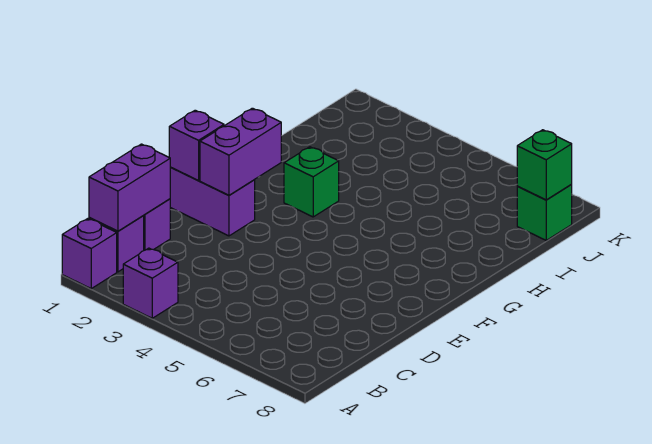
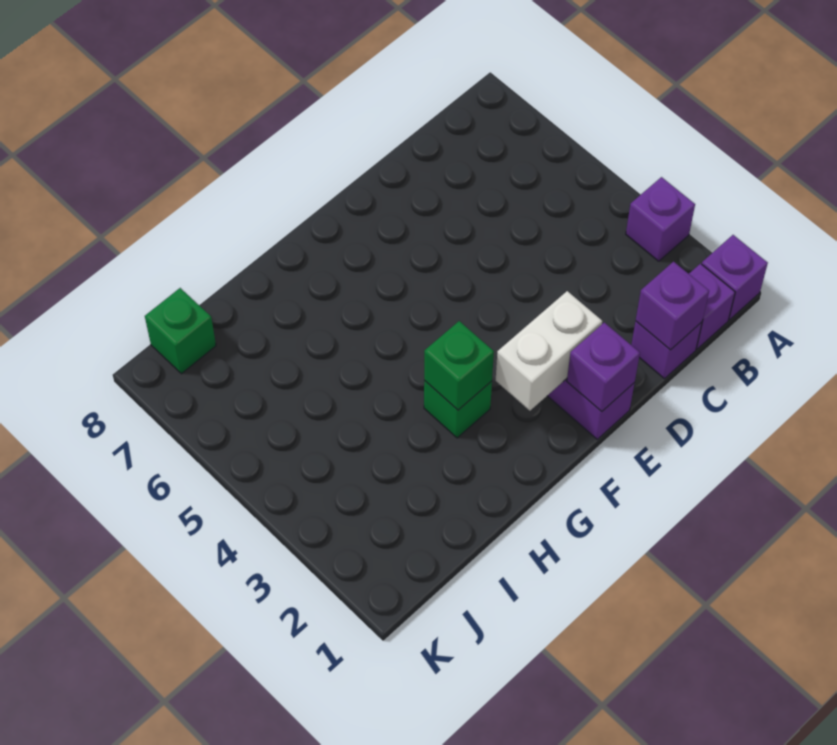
purple 1x2 brick [89,144,170,231] -> purple 1x1 brick [636,262,709,350]
purple 1x2 brick [200,108,281,195] -> white 1x2 brick [496,291,602,411]
green 1x1 brick [517,130,572,200] -> green 1x1 brick moved to [424,321,494,410]

